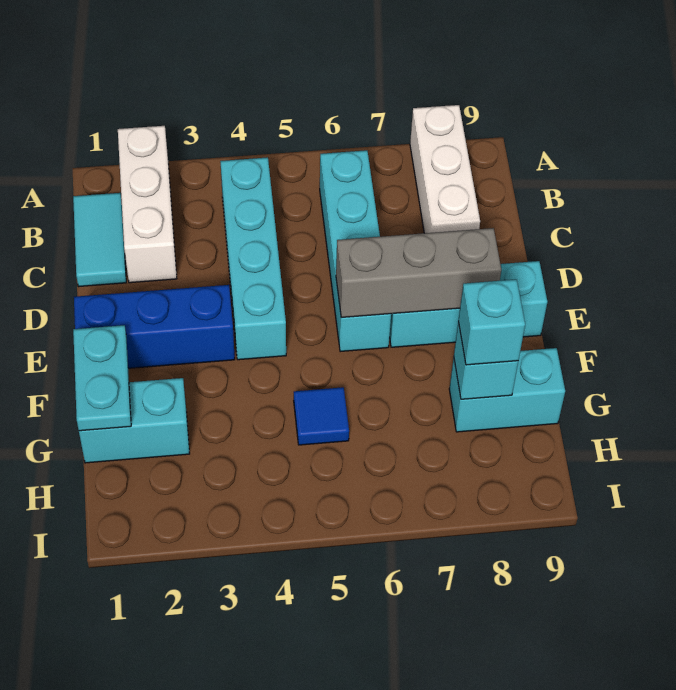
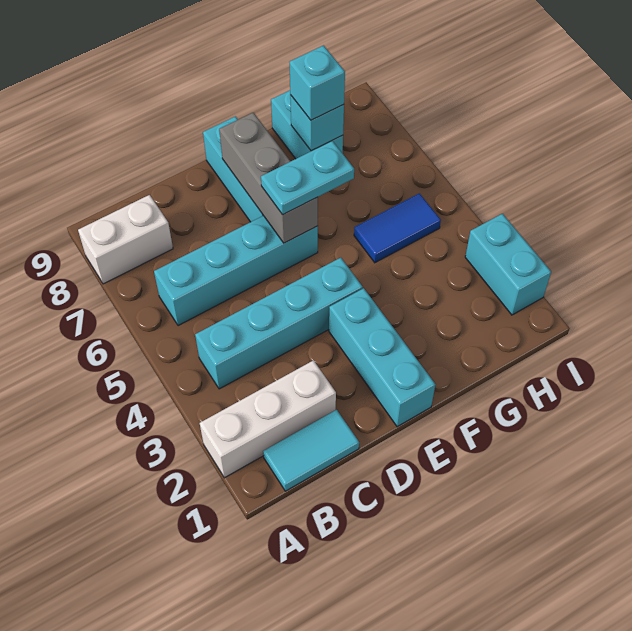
white 1x3 brick [410,105,480,233] -> white 1x2 brick [78,195,173,284]
blue 1x3 brick [74,285,235,368] -> cyan 1x3 brick [329,288,435,427]
cyan 1x2 plate [73,325,131,431] -> cyan 1x2 plate moved to [261,141,354,215]
cyan 1x2 brick [79,378,190,463] -> cyan 1x2 brick moved to [465,214,551,315]
blue 1x1 tile [294,387,349,445] -> blue 1x2 tile [354,193,441,263]

